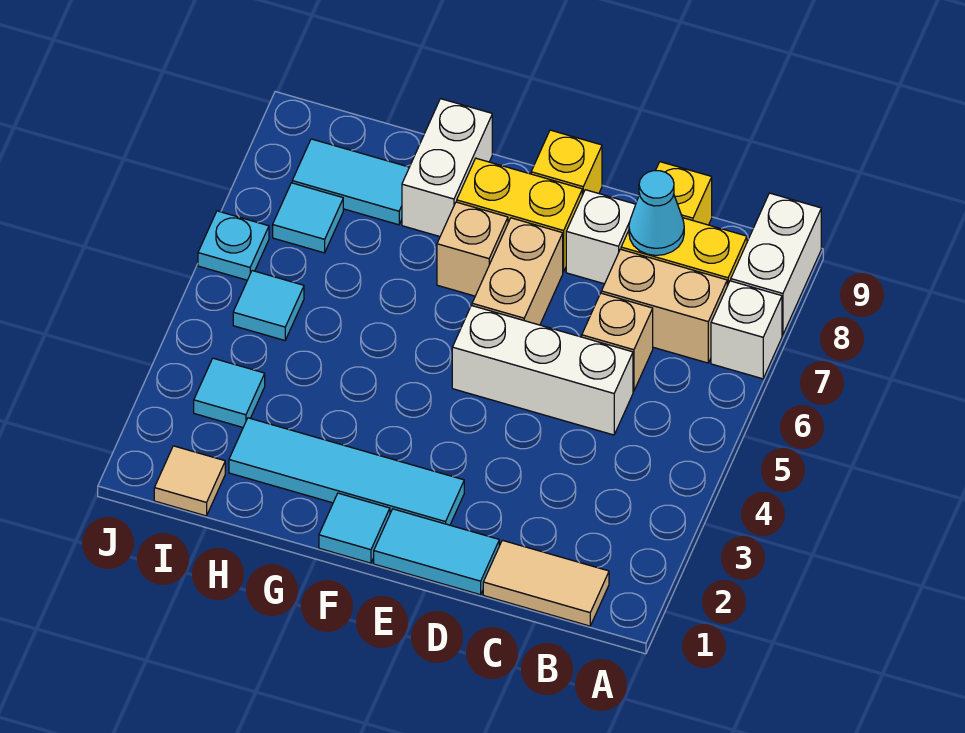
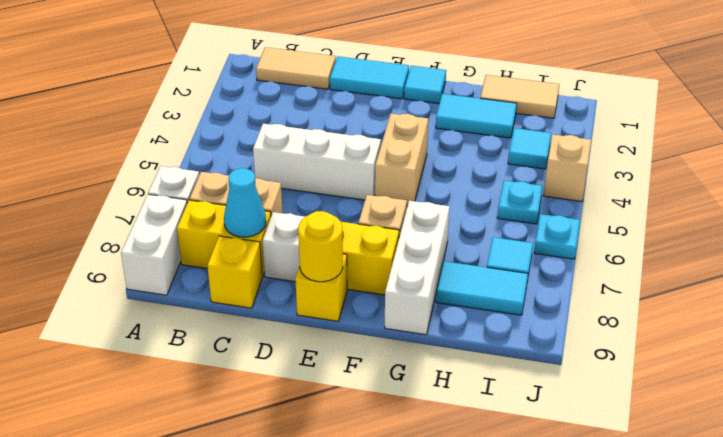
tan 1x1 brick [582,293,653,391] -> tan 1x1 brick moved to [544,135,591,201]
cyan 1x4 tile [229,418,464,525] -> cyan 1x2 tile [436,94,517,138]
tan 1x2 brick [472,218,563,325] -> tan 1x2 brick moved to [375,113,428,206]
none -> yellow 1x1 round brick [298,211,343,282]
white 1x2 brick [402,99,492,236] -> white 1x3 brick [385,201,450,335]
tan 1x1 tile [154,446,225,516] -> tan 1x2 tile [480,75,559,118]
cyan 1x1 tile [233,271,304,340] -> cyan 1x1 plate [497,181,543,224]

